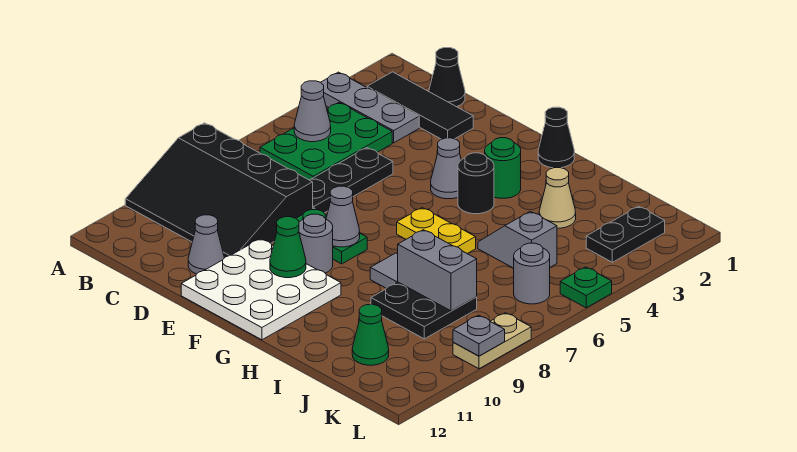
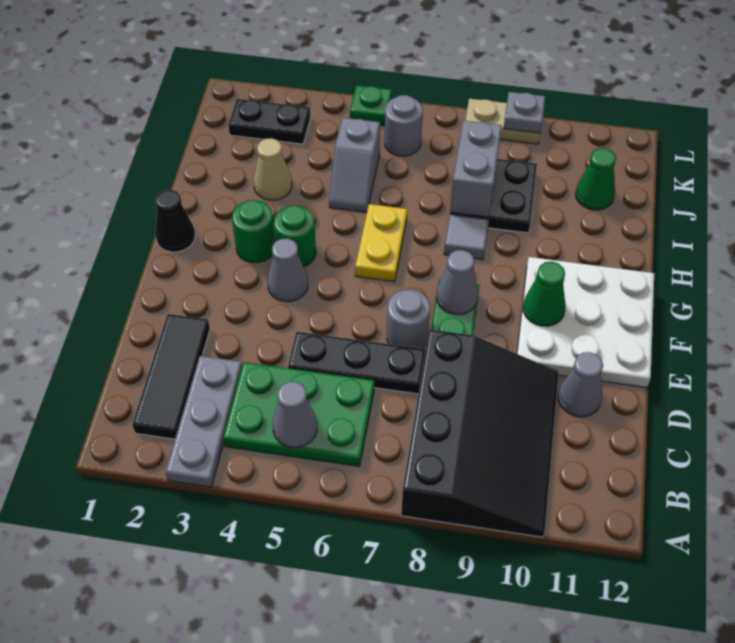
black 1x1 cone [429,48,465,107] -> none
grey 1x1 round brick [299,214,333,273] -> grey 1x1 round brick moved to [387,290,430,349]
black 1x1 round brick [458,153,494,214] -> green 1x1 round brick [274,205,316,267]

